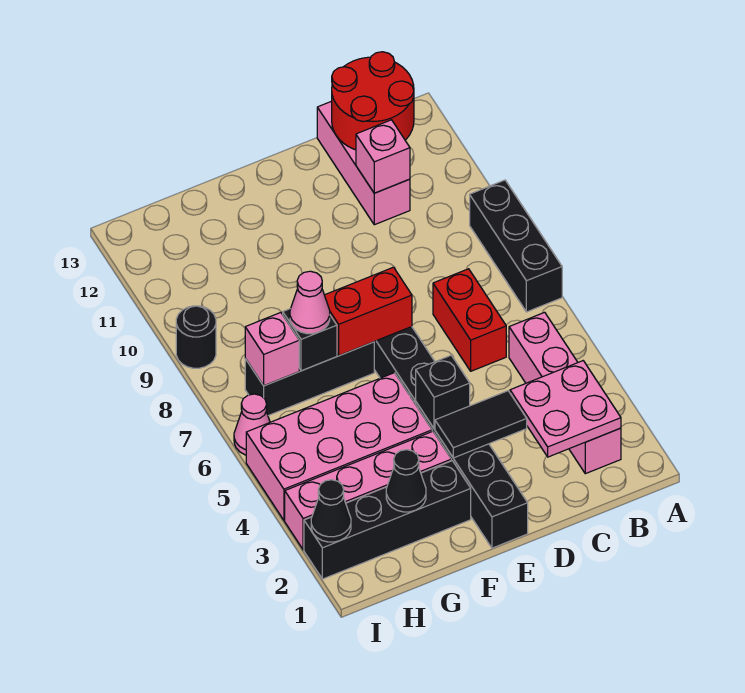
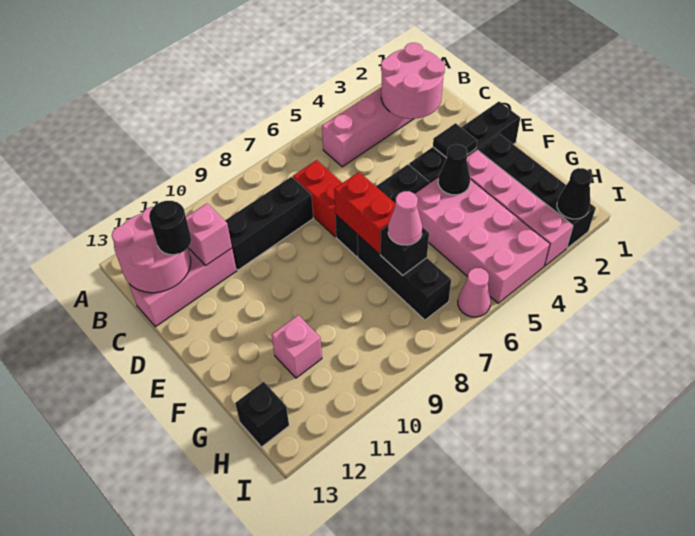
black 1x3 brick [470,180,562,312] -> black 1x3 brick moved to [225,177,313,270]
pink 2x2 plate [510,361,621,457] -> pink 2x2 round brick [381,43,445,119]
red 2x2 round brick [332,52,414,150] -> pink 2x2 round brick [112,207,191,293]
red 1x2 brick [433,269,506,371] -> red 1x2 brick turned to [293,160,342,237]
black 1x2 tile [435,391,527,458] -> black 1x1 tile [433,123,477,158]
black 1x1 brick [416,355,470,429] -> black 1x1 brick moved to [235,382,289,447]
black 1x1 cone [386,450,426,512] -> black 1x1 cone moved to [438,144,470,195]
pink 1x1 brick [245,313,299,386] -> pink 1x1 brick moved to [272,315,322,378]
black 1x1 round brick [176,306,216,368] -> black 1x1 round brick moved to [149,201,191,255]

